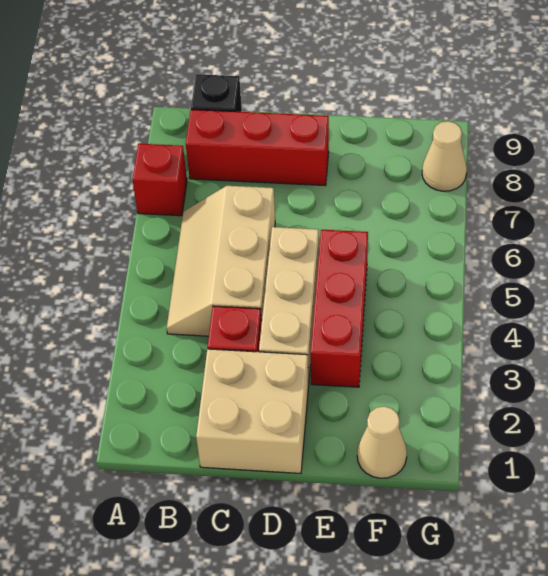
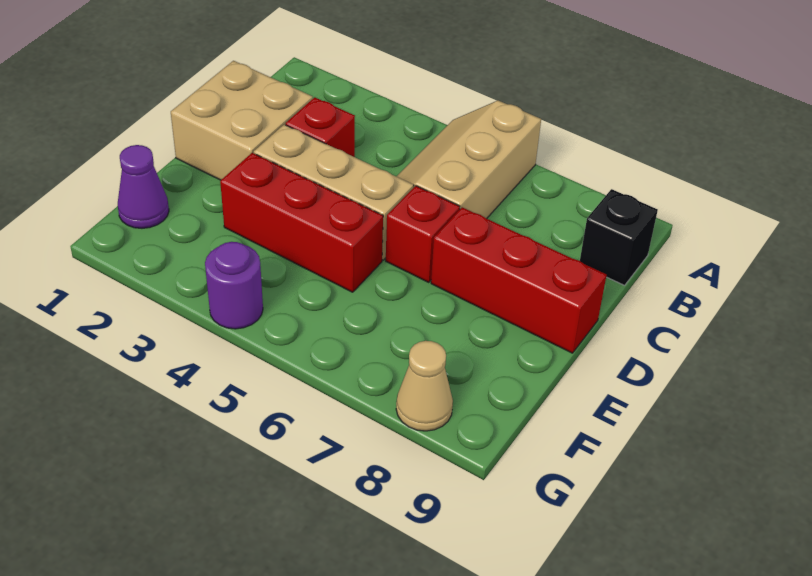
red 1x1 brick [132,144,187,216] -> red 1x1 brick moved to [386,186,460,282]
tan 2x3 slope [167,186,275,336] -> tan 2x3 slope turned to [396,101,541,219]
red 1x3 brick [186,109,329,185] -> red 1x3 brick turned to [431,207,607,353]
tan 1x1 cone [357,406,407,478] -> purple 1x1 cone [118,145,169,228]
none -> purple 1x1 round brick [205,242,263,329]

